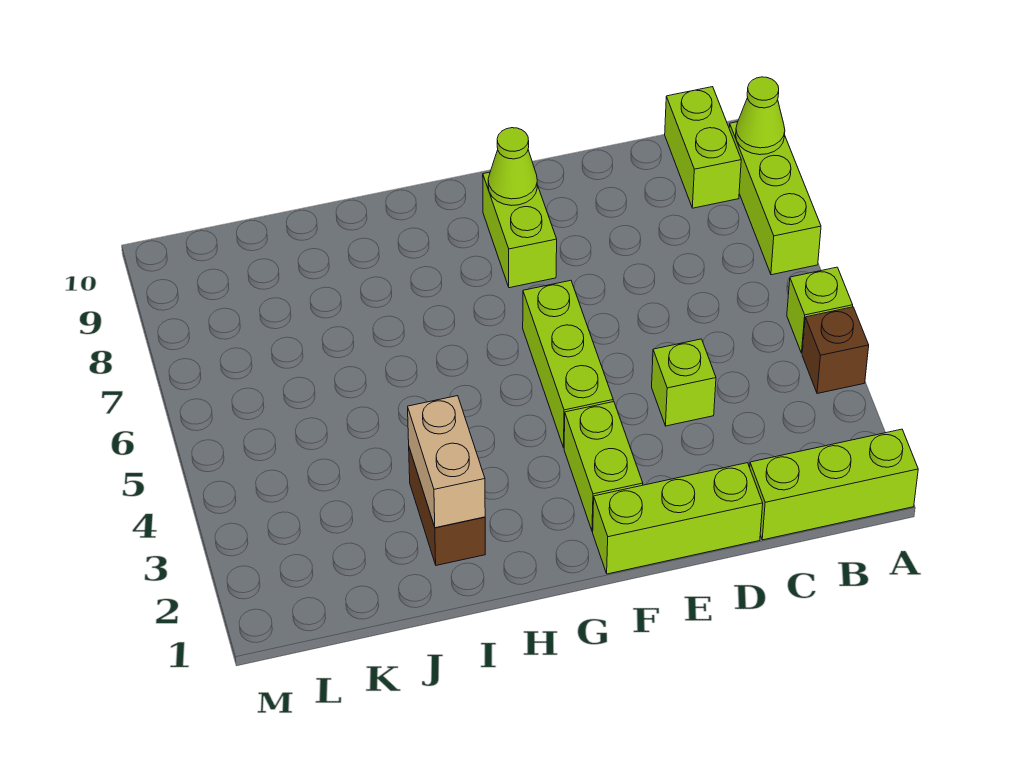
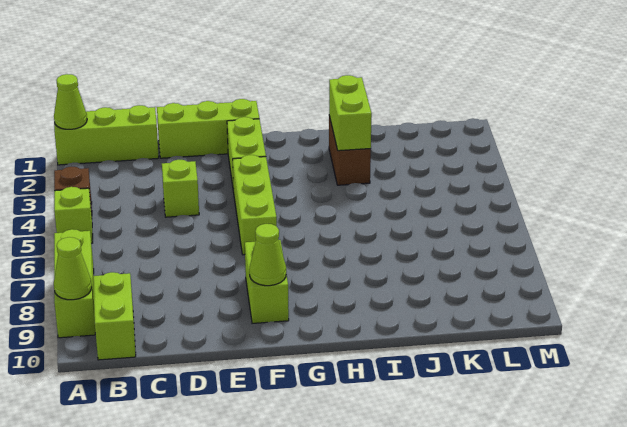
none -> lime 1x1 cone [54,74,87,129]
tan 1x2 brick [408,396,485,528] -> lime 1x2 brick [329,75,372,151]

